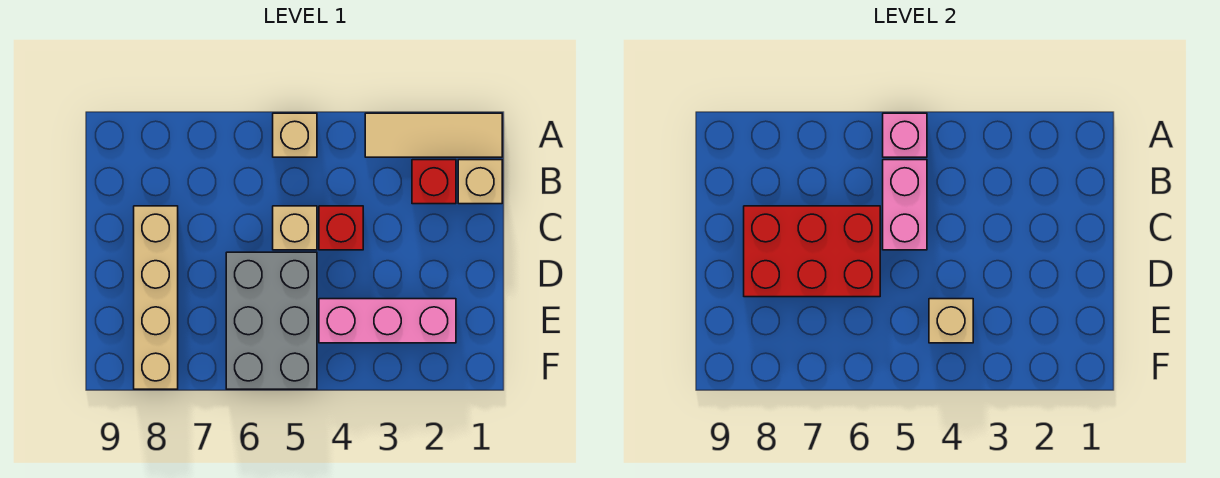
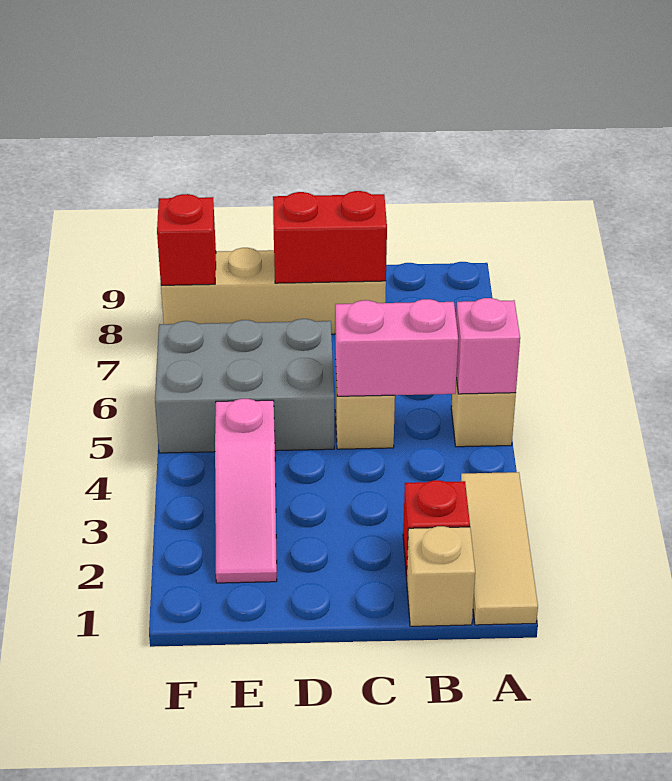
red 1x1 brick [319,206,363,250] -> red 1x1 brick moved to [157,194,216,285]
red 2x3 brick [744,206,880,297] -> red 1x2 brick [273,191,387,283]
pink 1x3 brick [319,299,456,343] -> pink 1x3 slope [215,399,277,583]
tan 1x1 brick [929,299,973,343] -> none

